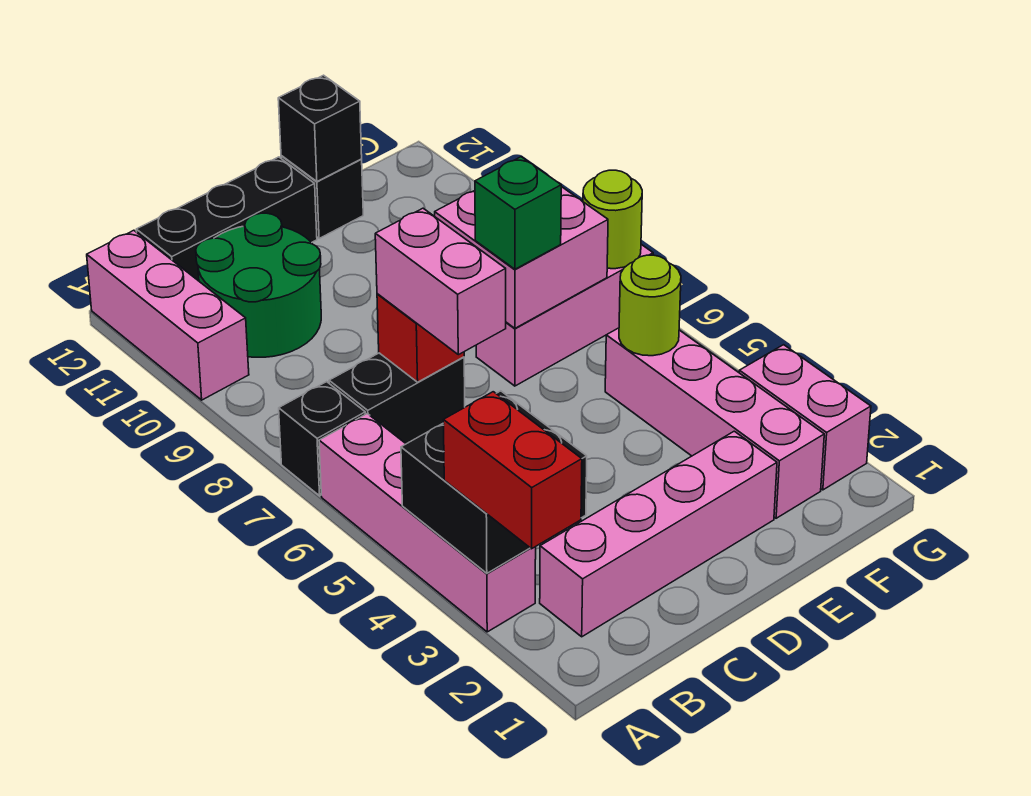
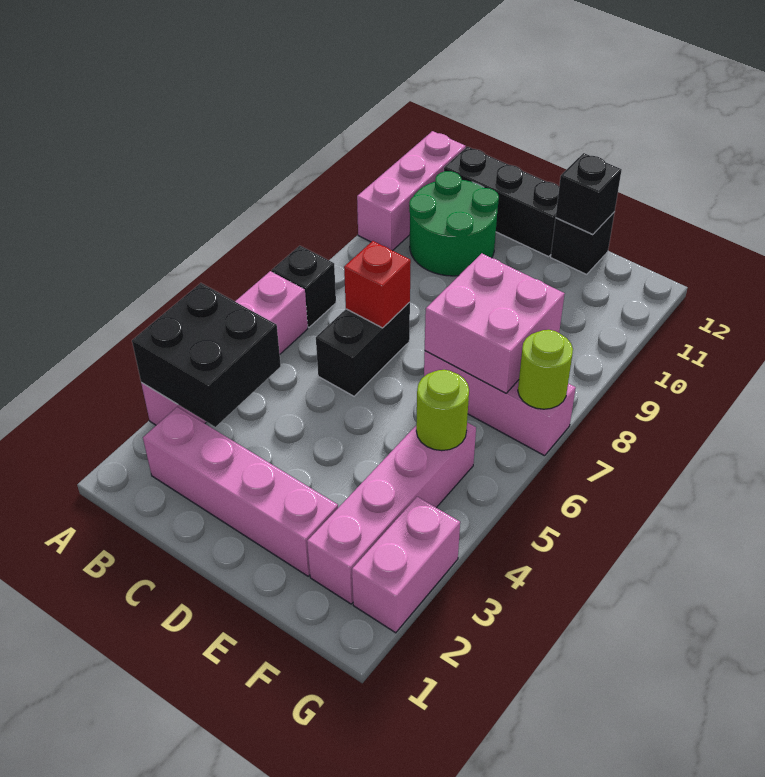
red 1x2 brick [443,392,582,549] -> none
black 1x2 brick [329,353,465,444] -> black 1x2 brick turned to [316,302,410,396]
pink 1x2 brick [375,208,506,355] -> none
green 1x1 brick [475,157,561,269] -> none

